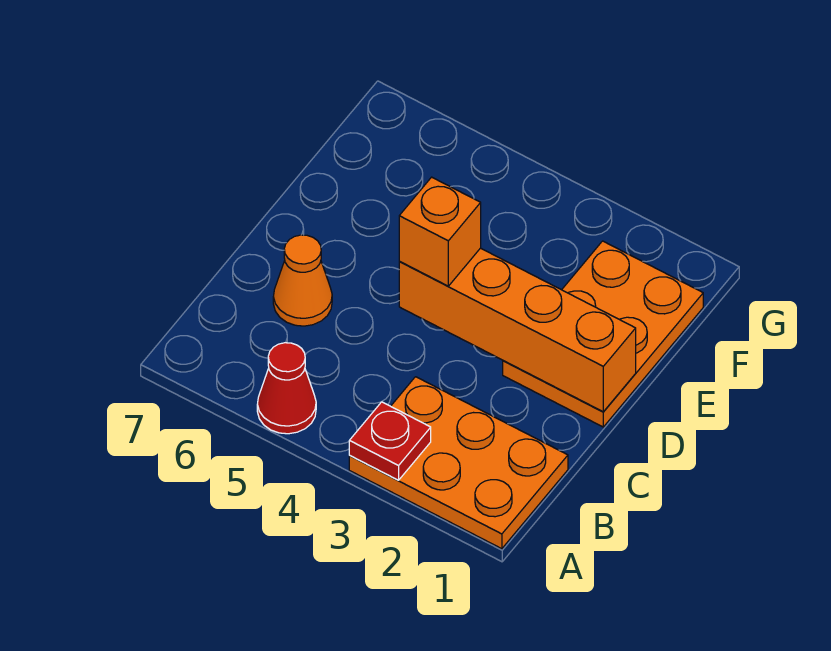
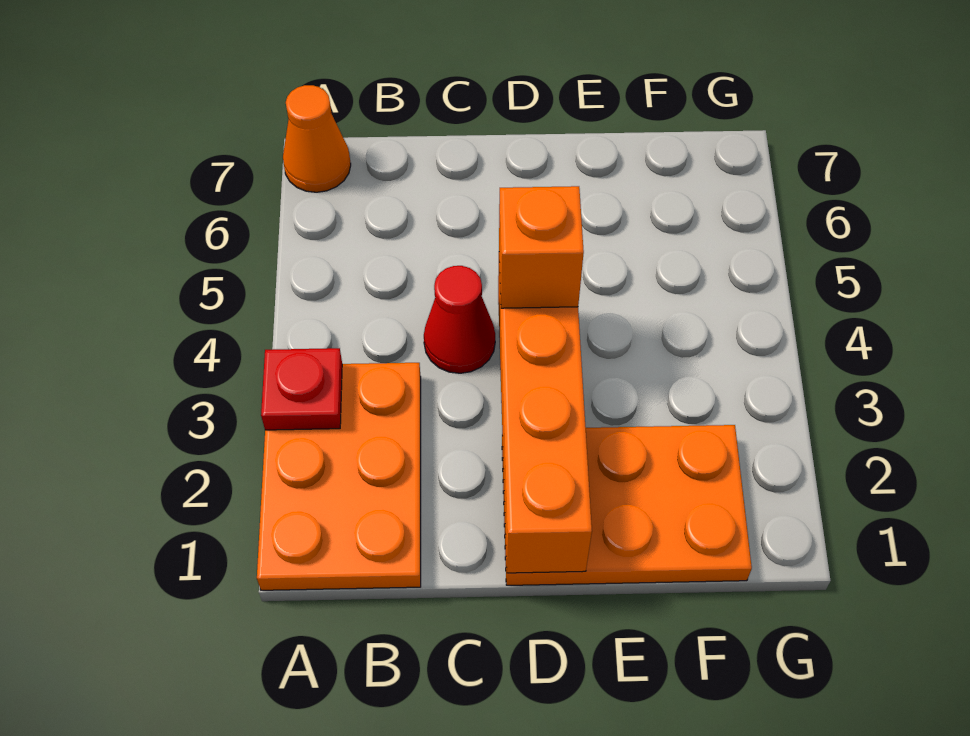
red 1x1 cone [257,343,316,434] -> red 1x1 cone moved to [424,266,495,373]
orange 1x1 cone [273,235,332,326] -> orange 1x1 cone moved to [283,85,351,192]

